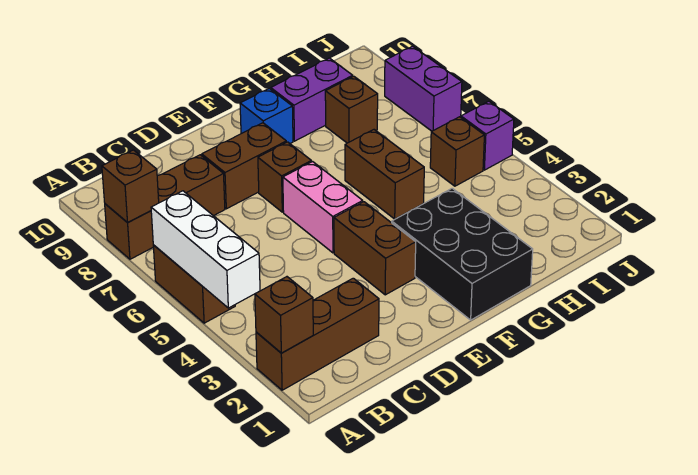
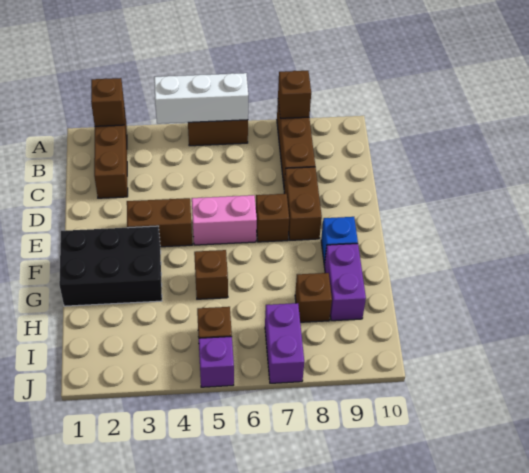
brown 1x2 brick [345,130,424,219] -> brown 1x1 brick [194,250,228,299]
purple 1x2 brick [385,46,462,131] -> purple 1x2 brick turned to [265,303,304,383]

